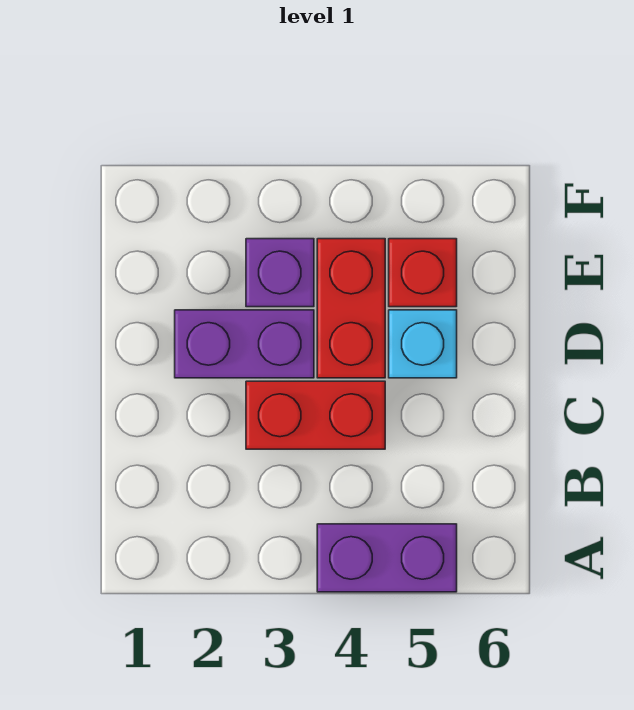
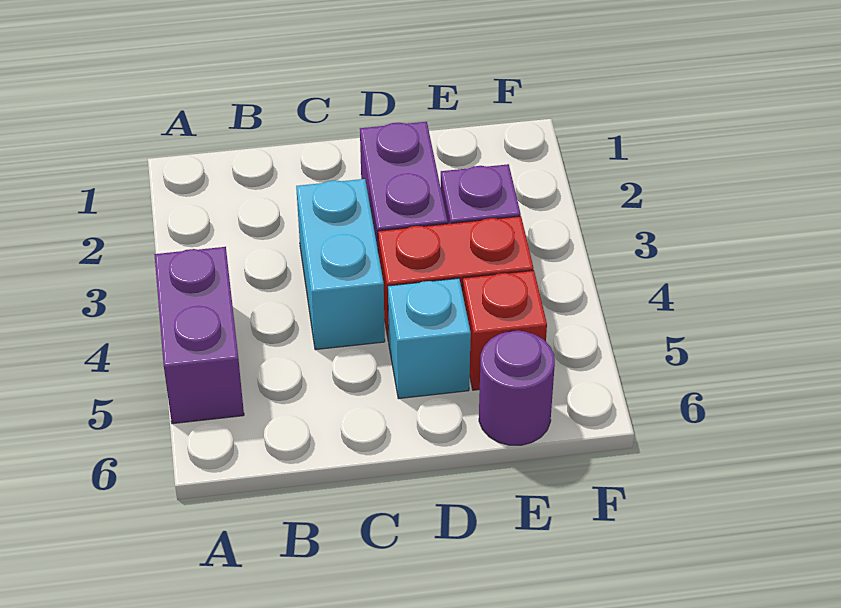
red 1x2 brick [246,381,385,449] -> cyan 1x2 brick [296,179,385,350]
none -> purple 1x1 round brick [479,331,555,445]

